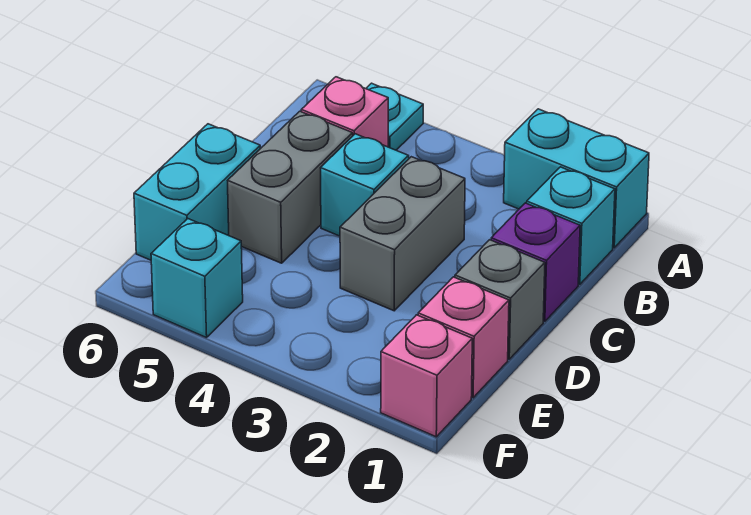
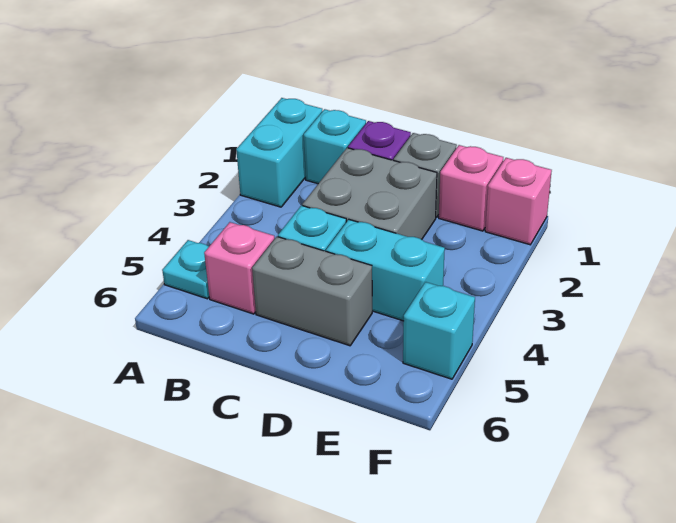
grey 1x2 brick [340,157,465,311] -> grey 2x2 brick [302,148,437,240]
cyan 1x2 brick [134,124,260,260] -> cyan 1x2 brick moved to [326,220,445,321]

